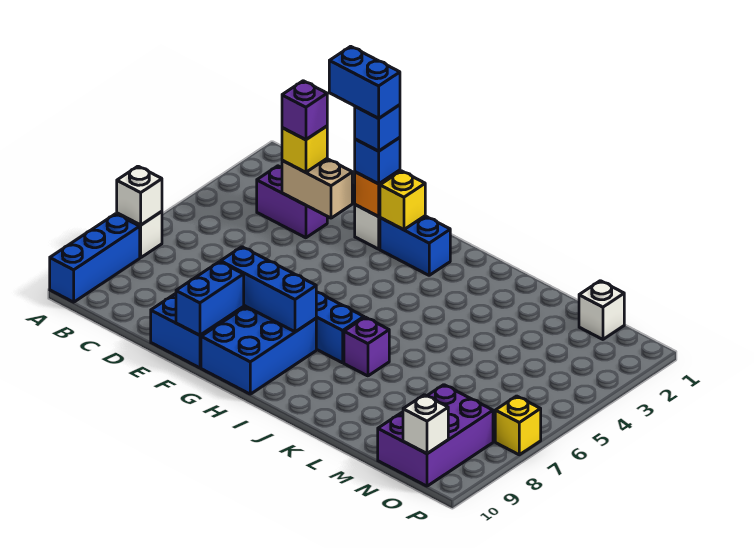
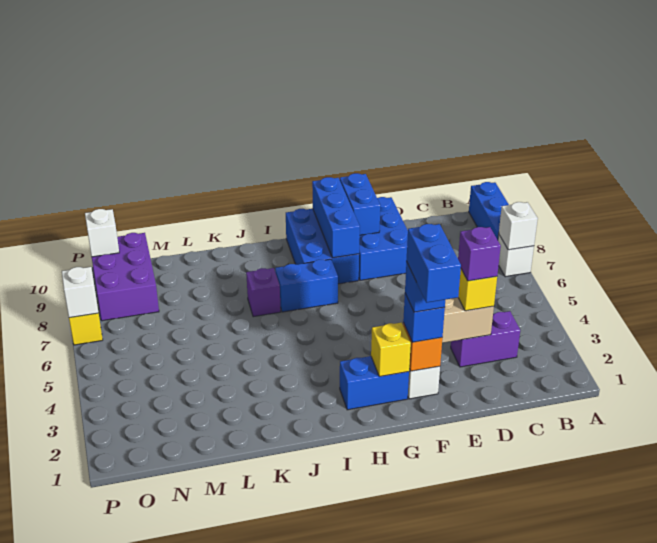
blue 1x2 brick [329,46,400,118] -> blue 1x2 brick turned to [406,224,461,303]
blue 1x3 brick [221,247,316,332] -> blue 1x3 brick turned to [312,177,360,258]
white 1x1 brick [579,281,624,339] -> white 1x1 brick moved to [62,267,98,318]

